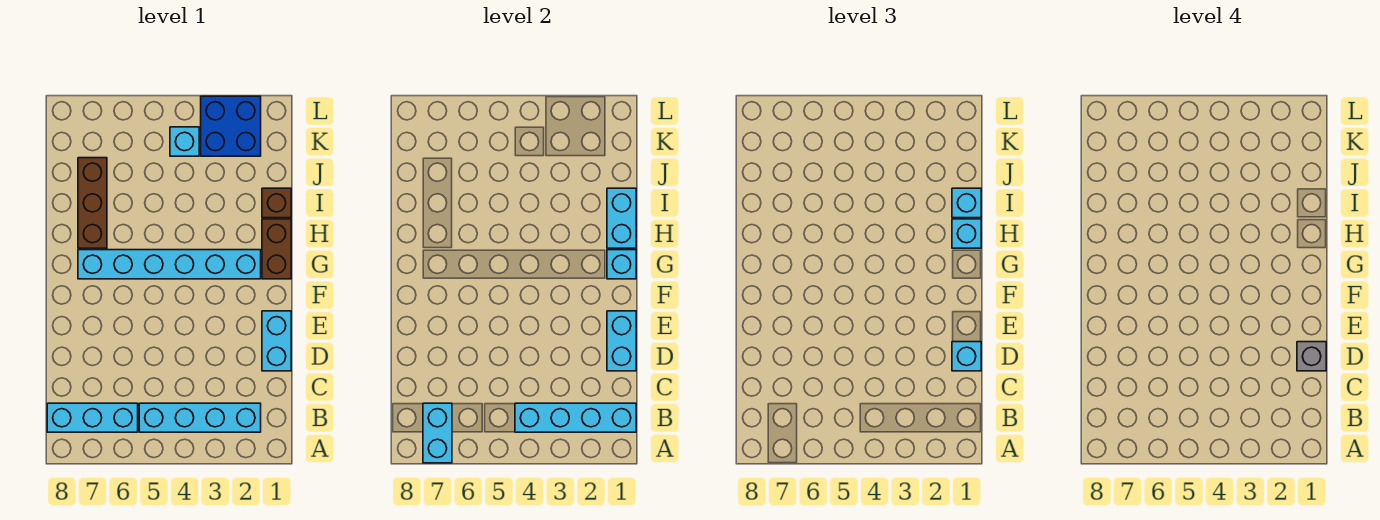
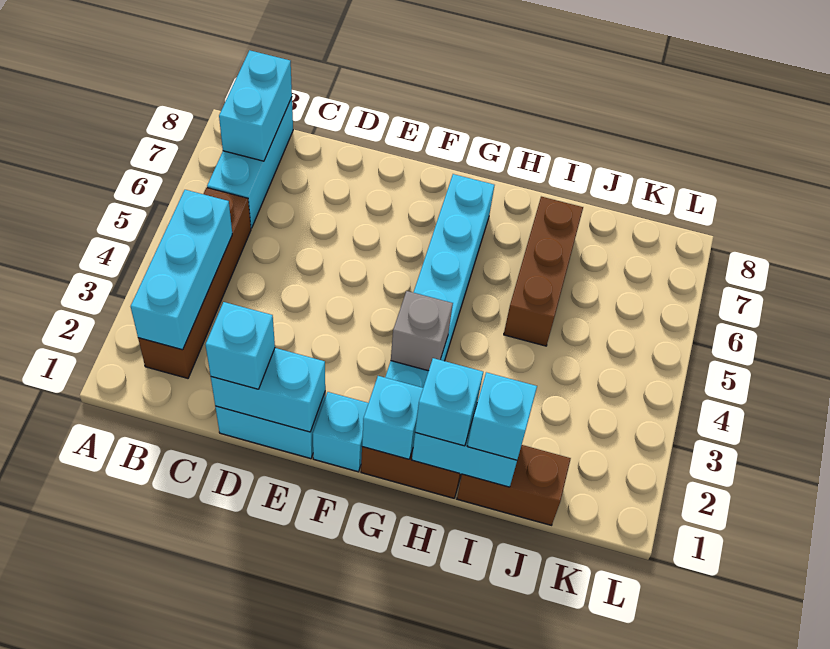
cyan 1x2 brick [423,403,452,463] -> cyan 1x2 brick turned to [219,50,292,161]
cyan 1x4 brick [515,403,636,432] -> cyan 1x3 brick [131,190,232,350]
cyan 1x4 brick [139,403,261,432] -> brown 1x4 brick [138,188,251,378]
grey 1x1 brick [1297,342,1326,371] -> grey 1x1 brick moved to [391,291,453,371]
brown 1x3 brick [78,158,107,248] -> brown 1x3 brick turned to [504,197,583,346]
brown 1x1 brick [262,188,291,218] -> brown 1x2 brick [457,445,571,525]
blue 2x2 brick [201,96,261,156] -> none
cyan 1x1 brick [170,127,199,156] -> cyan 1x1 brick moved to [313,392,368,472]

